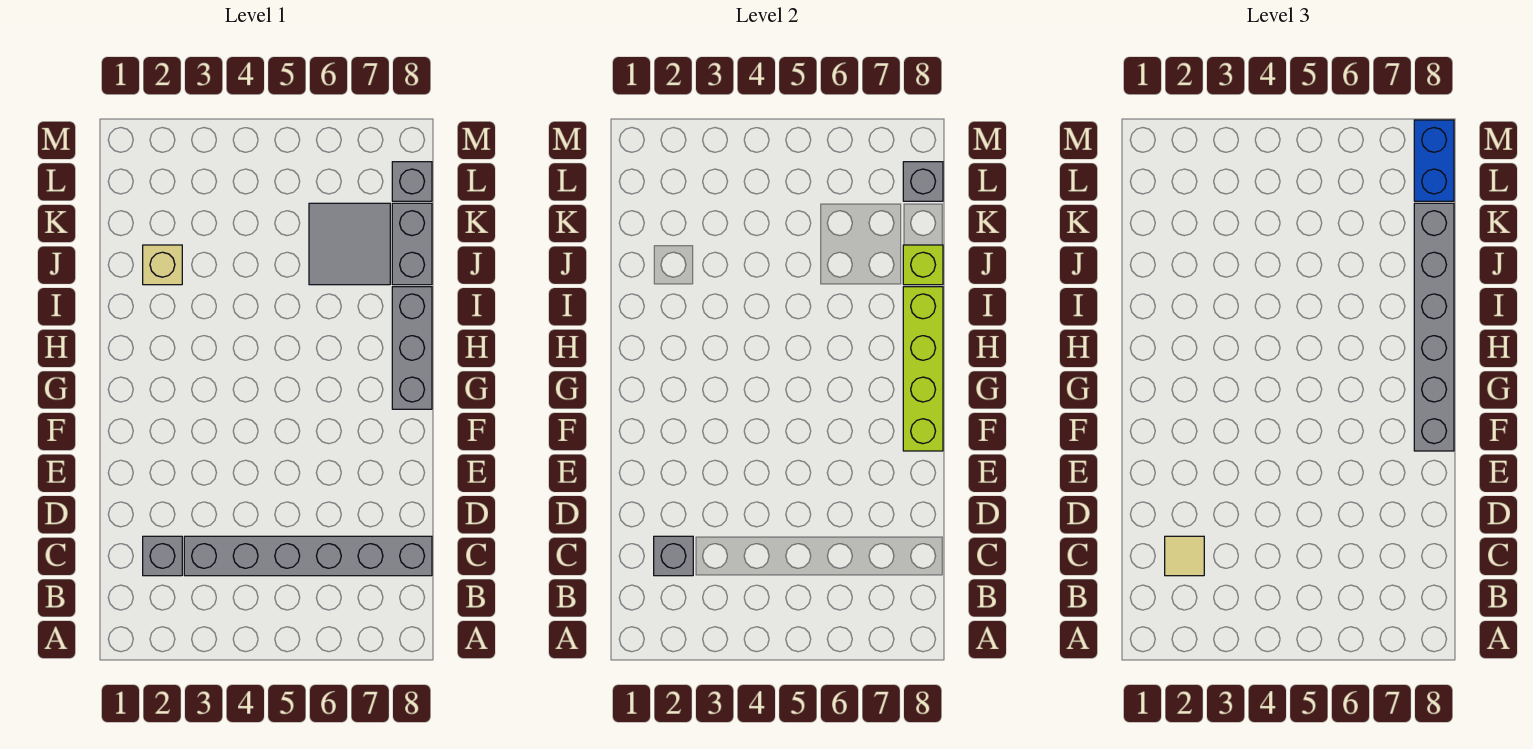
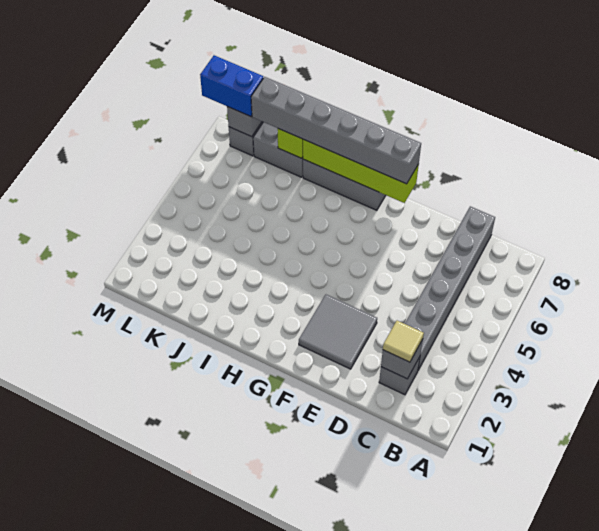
tan 1x1 brick [143,245,182,285] -> none
grey 2x2 tile [309,203,390,285] -> grey 2x2 tile moved to [299,295,377,369]

